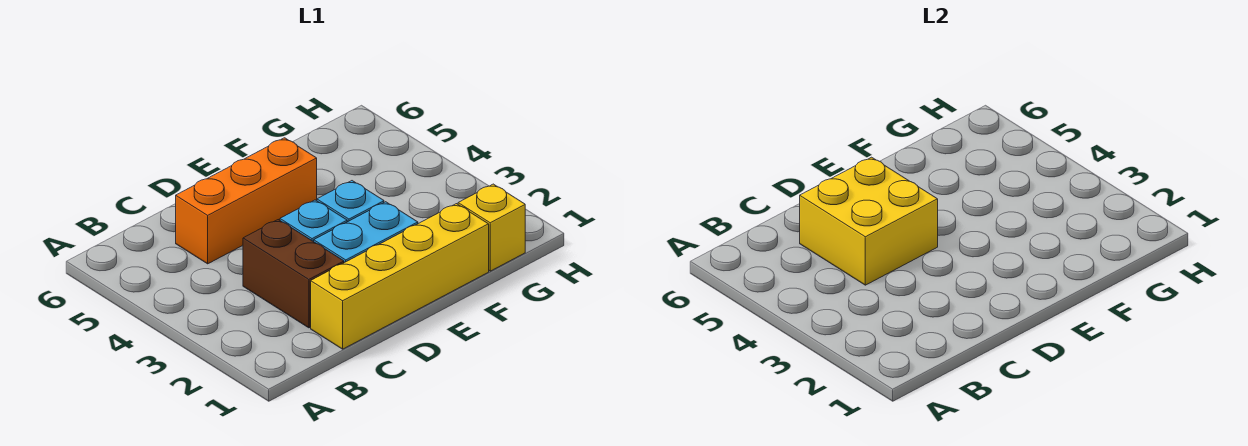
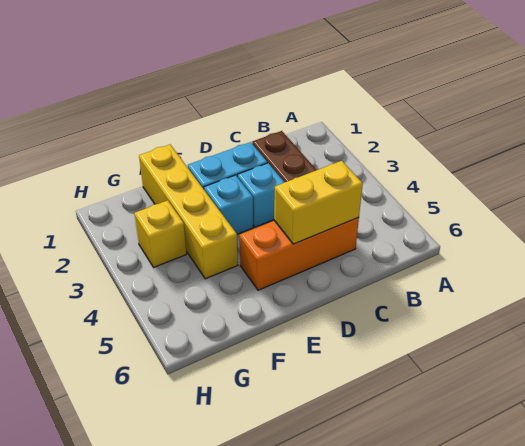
yellow 1x4 brick [311,204,489,349] -> yellow 1x4 brick turned to [139,145,238,279]
yellow 2x2 brick [800,157,938,285] -> yellow 1x2 brick [274,161,363,244]
yellow 1x1 brick [458,184,525,271] -> yellow 1x1 brick moved to [134,200,187,267]

